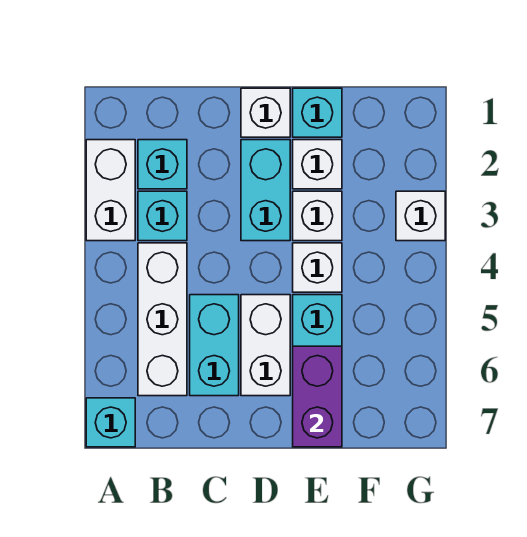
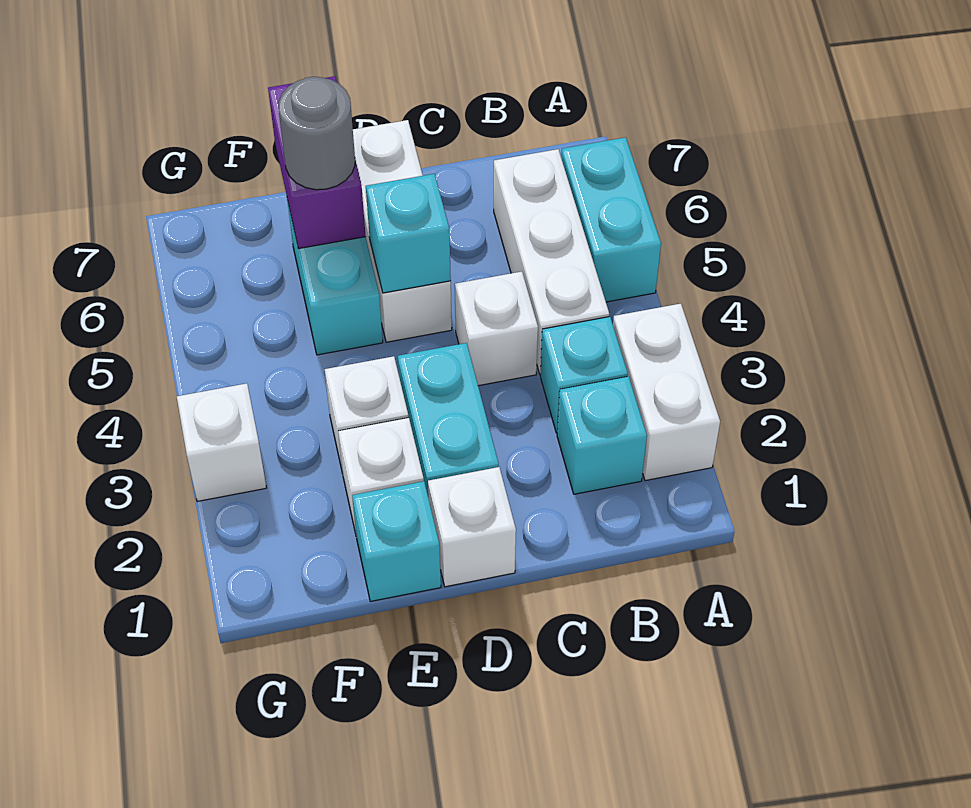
cyan 1x1 brick [86,398,135,447] -> cyan 1x1 brick moved to [366,174,451,293]
cyan 1x2 brick [190,295,239,396] -> cyan 1x2 brick moved to [561,137,661,302]
white 1x2 brick [241,295,290,396] -> white 1x3 brick [353,120,452,342]
white 1x1 brick [293,243,342,292] -> white 1x1 brick moved to [455,272,538,386]
none -> grey 1x1 round brick [279,77,355,190]

